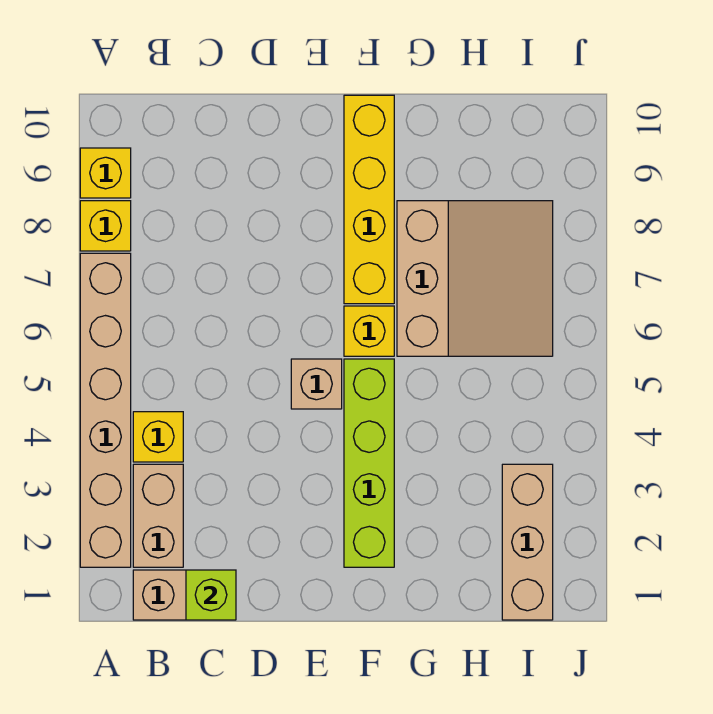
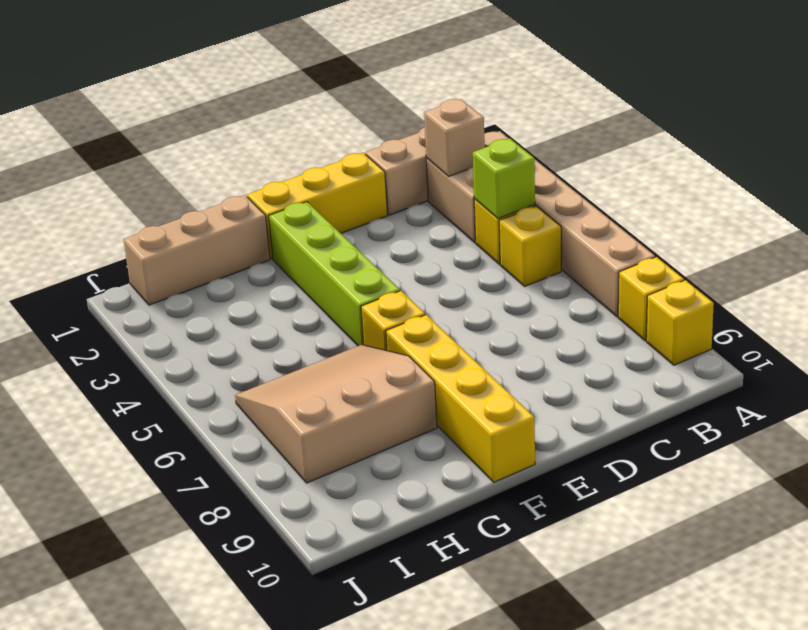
none -> yellow 1x1 brick [499,206,561,286]
lime 1x1 brick [186,570,236,620] -> lime 1x1 brick moved to [473,139,535,218]
none -> yellow 1x3 brick [247,153,388,259]
tan 1x1 brick [291,359,342,409] -> tan 1x1 brick moved to [424,99,485,176]
tan 3x3 slope [397,201,553,356] -> tan 3x3 slope turned to [235,345,437,483]
tan 1x3 brick [502,464,553,620] -> tan 1x3 brick turned to [123,195,270,305]

